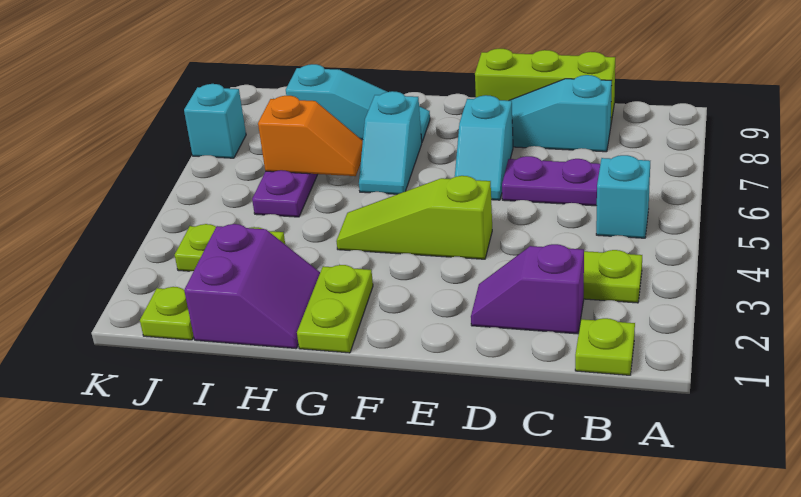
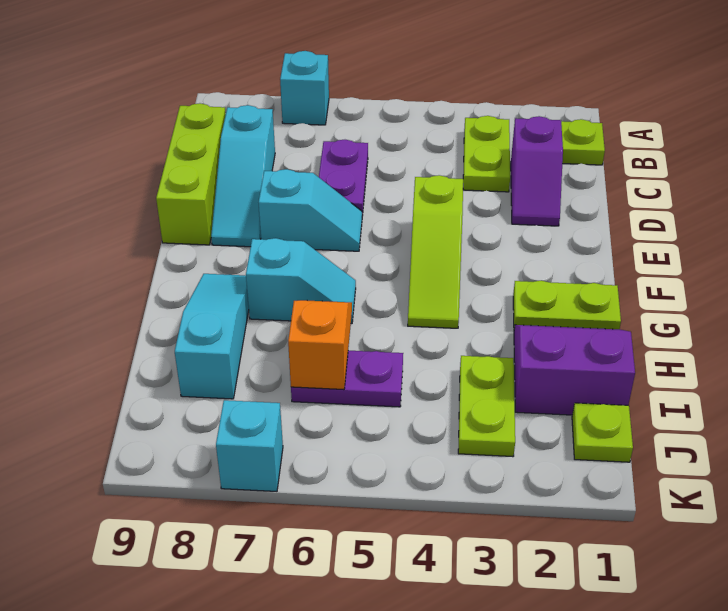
cyan 1x1 brick [596,155,650,238] -> cyan 1x1 brick moved to [280,51,329,125]

